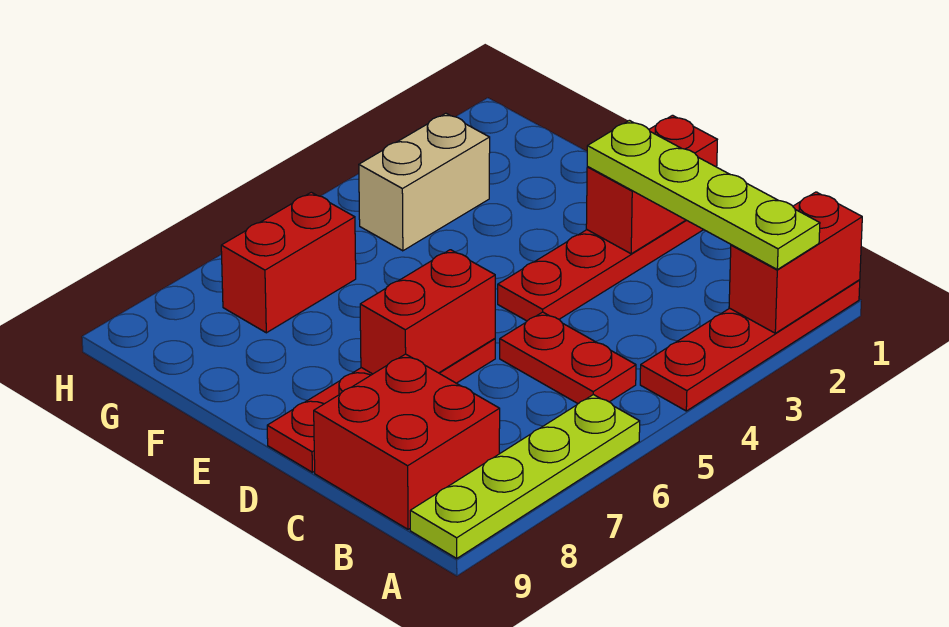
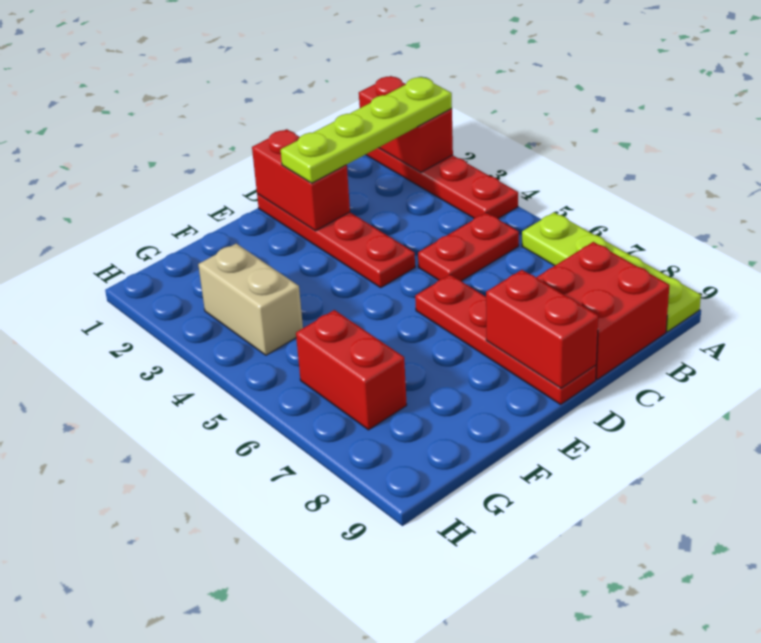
red 1x2 brick [360,250,495,374] -> red 1x2 brick moved to [486,270,598,388]

